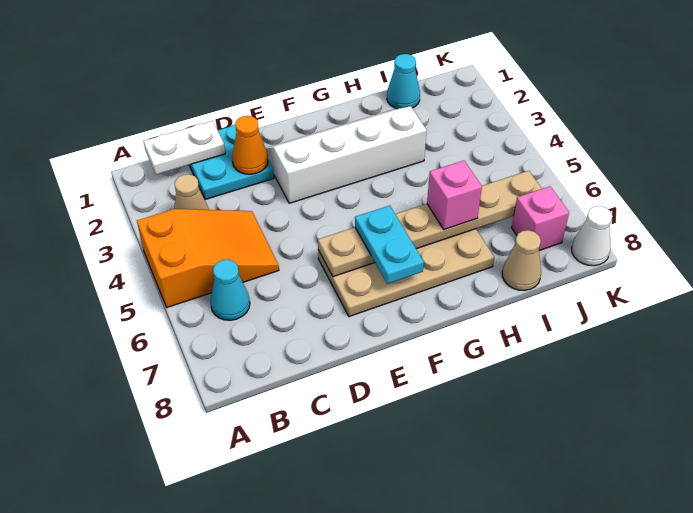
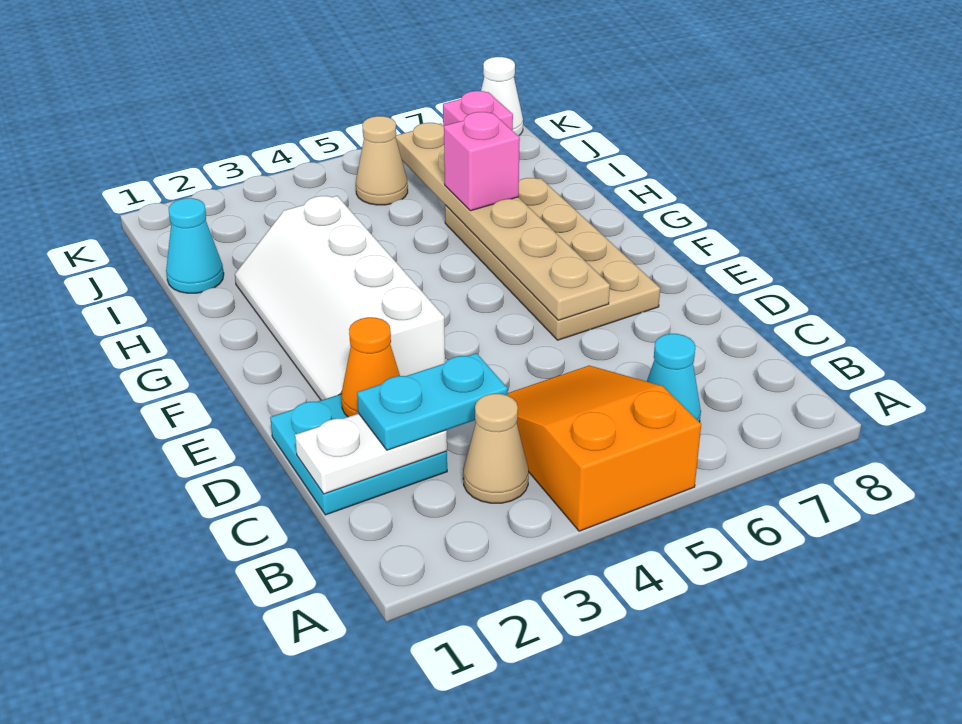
white 1x2 plate [144,121,225,175] -> white 1x2 plate turned to [295,413,447,494]
cyan 1x2 plate [355,206,424,284] -> cyan 1x2 plate moved to [357,353,508,450]
tan 1x1 cone [502,230,541,290] -> tan 1x1 cone moved to [356,116,408,205]

